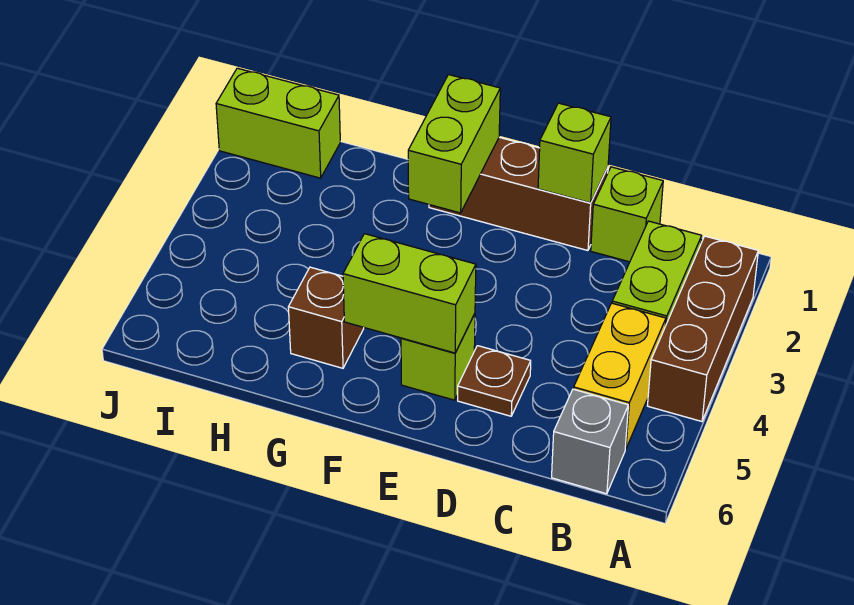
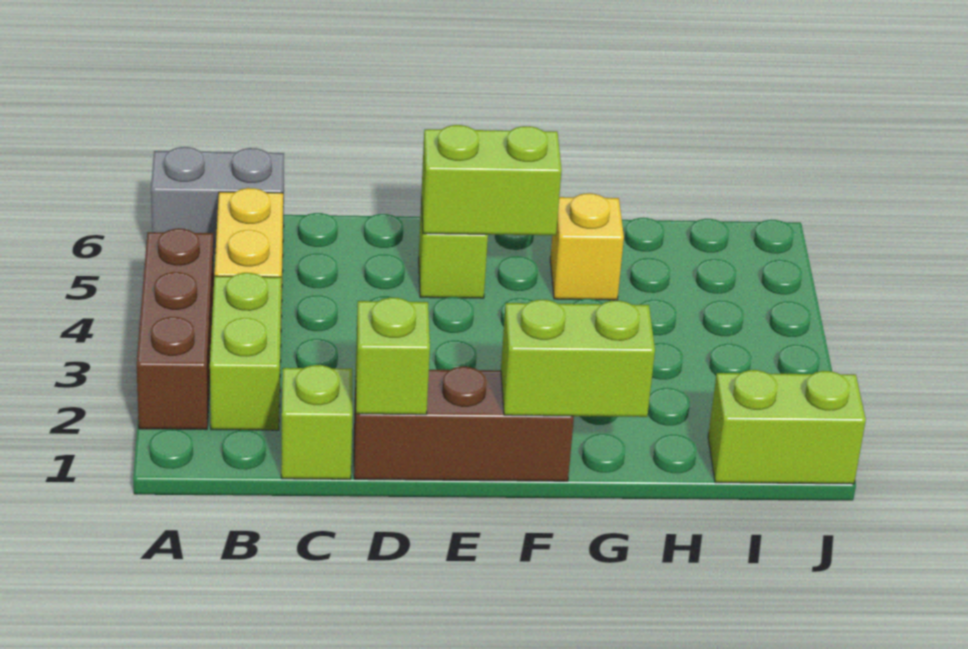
grey 1x1 brick [552,389,628,494] -> grey 1x2 brick [151,147,284,253]
brown 1x1 plate [458,346,531,416] -> none
lime 1x2 brick [408,75,500,213] -> lime 1x2 brick turned to [501,300,655,417]
brown 1x1 brick [288,267,364,368] -> yellow 1x1 brick [550,193,624,300]

